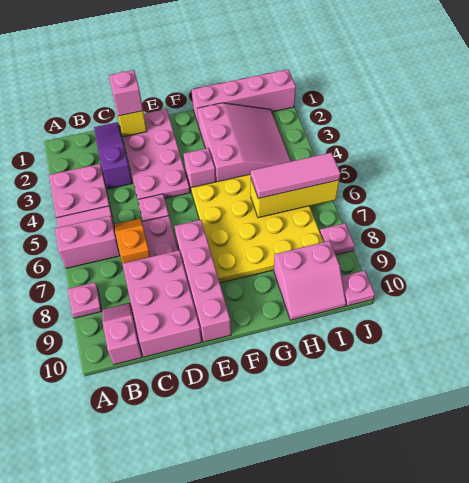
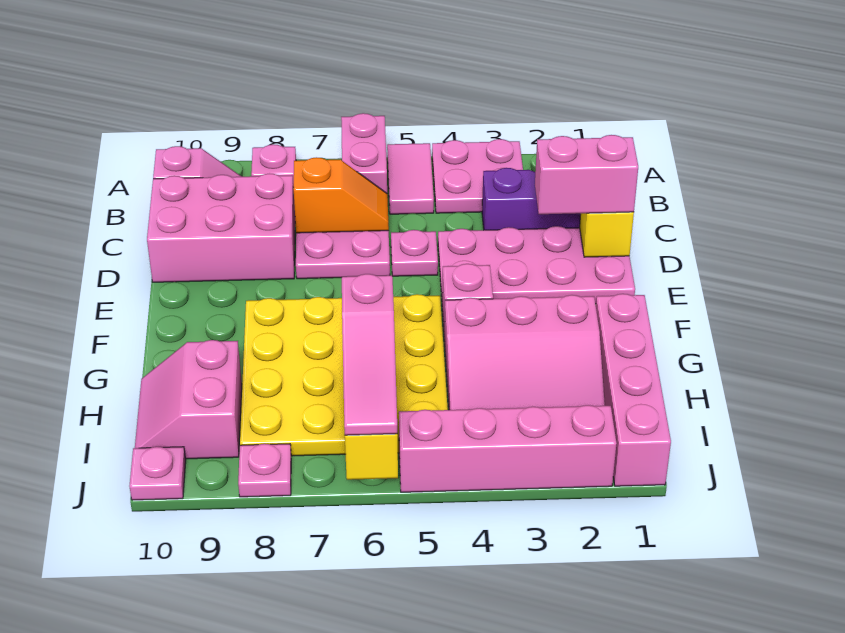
pink 1x1 brick [109,70,143,116] -> pink 1x2 brick [535,135,638,214]
pink 1x4 brick [175,220,231,342] -> pink 1x4 brick moved to [399,405,617,492]
pink 1x3 tile [251,152,341,198] -> pink 1x3 slope [342,274,397,435]

